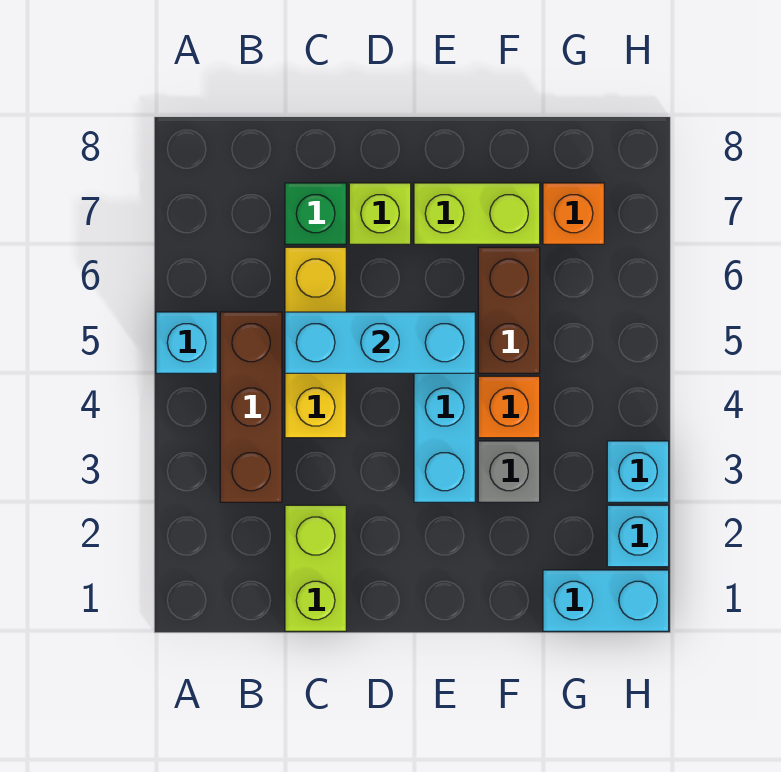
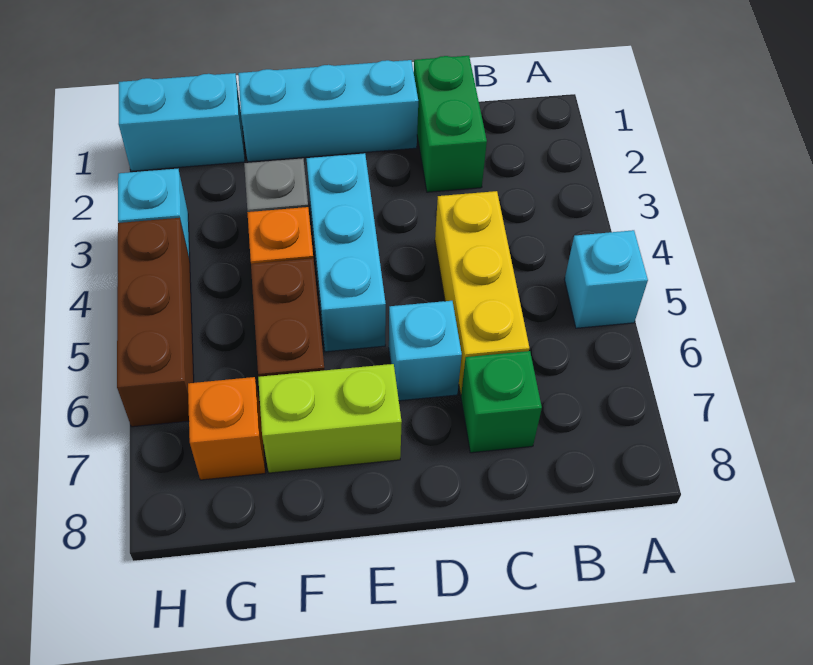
brown 1x3 brick [220,312,282,502] -> brown 1x3 brick moved to [117,218,194,427]
lime 1x2 brick [285,505,346,631] -> green 1x2 brick [414,56,487,192]
cyan 1x3 brick [285,312,475,373] -> cyan 1x3 brick moved to [238,60,418,162]
lime 1x1 brick [349,183,411,244] -> none
cyan 1x1 brick [607,505,669,567] -> cyan 1x1 brick moved to [389,301,462,401]

